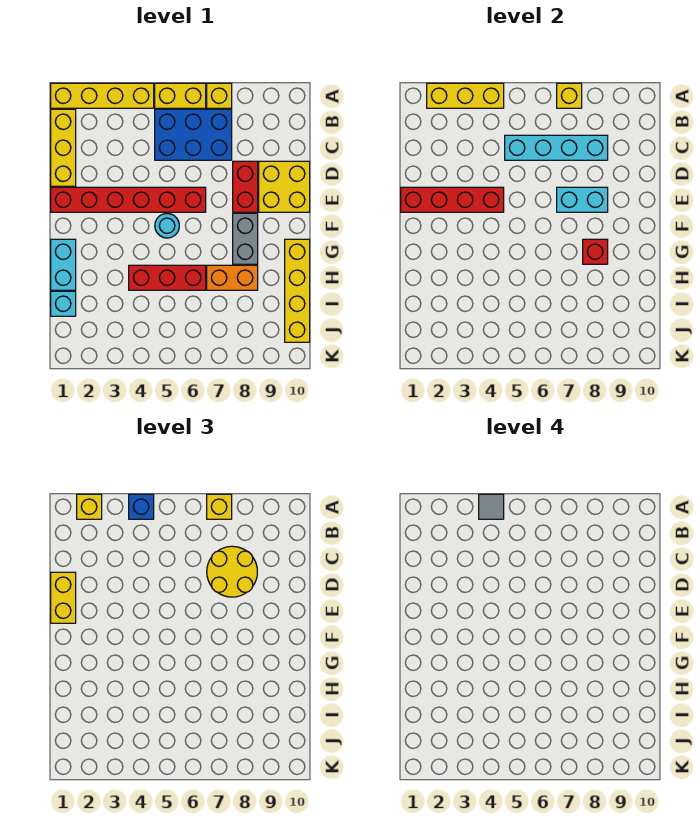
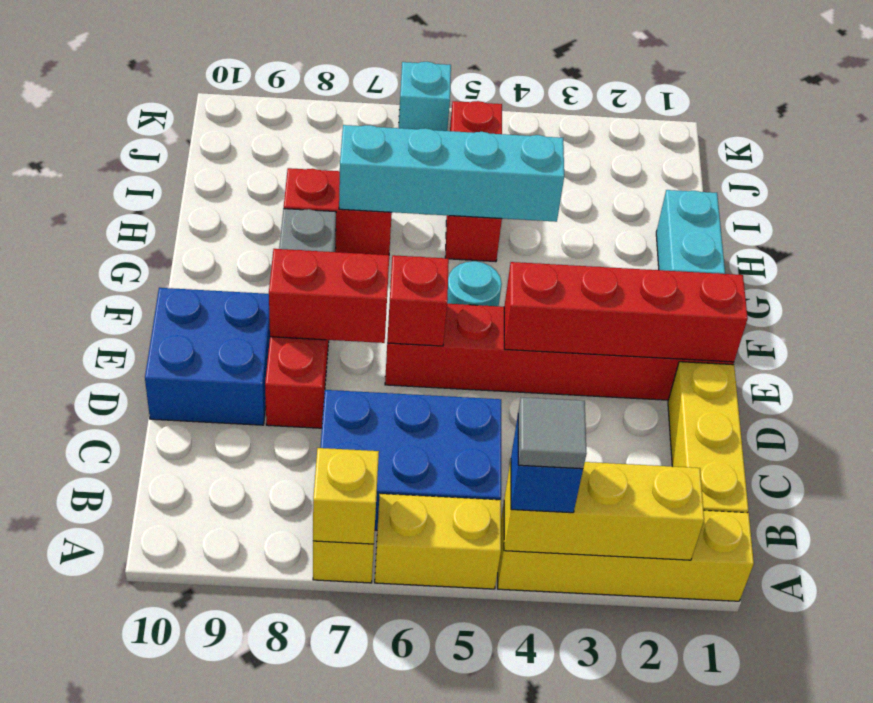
yellow 1x1 brick [77,494,102,519] -> none
yellow 1x1 brick [207,494,232,519] -> none
cyan 1x4 brick [505,135,608,160] -> cyan 1x4 brick moved to [339,125,564,222]
yellow 2x2 round brick [207,546,257,597] -> none
yellow 1x2 brick [51,572,76,623] -> none
yellow 2x2 brick [259,161,310,212] -> blue 2x2 brick [145,288,270,425]
cyan 1x2 brick [557,187,608,212] -> red 1x2 brick [269,249,389,343]
red 1x1 brick [583,239,608,264] -> red 1x1 brick moved to [387,255,449,346]
yellow 1x4 brick [285,239,310,342] -> none
red 1x3 brick [129,265,206,290] -> red 1x3 brick turned to [445,101,502,262]
orange 1x2 brick [207,265,258,290] -> red 1x2 brick [284,168,392,255]
cyan 1x1 brick [51,291,76,316] -> cyan 1x1 brick moved to [399,62,451,131]

